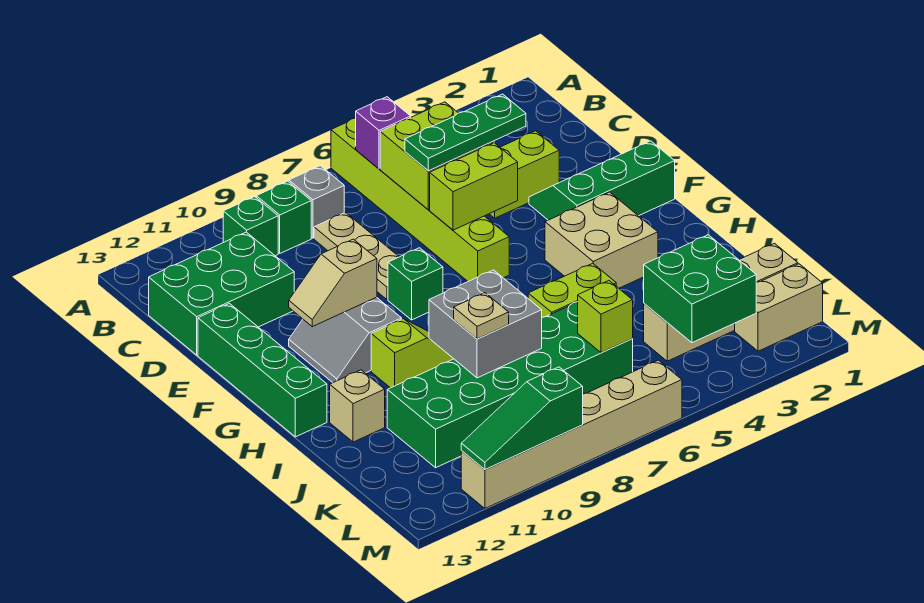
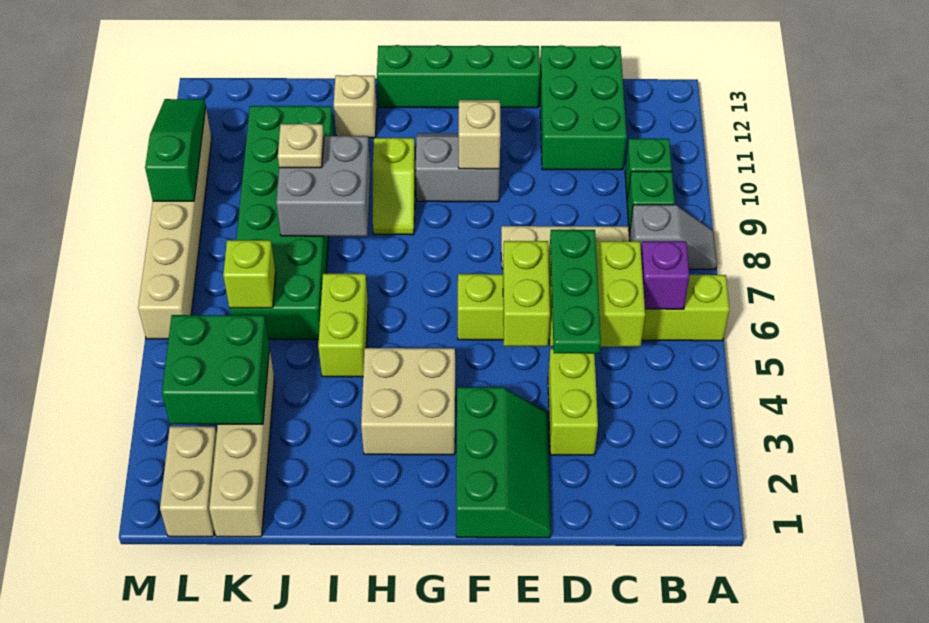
green 1x1 brick [388,248,443,320] -> none

